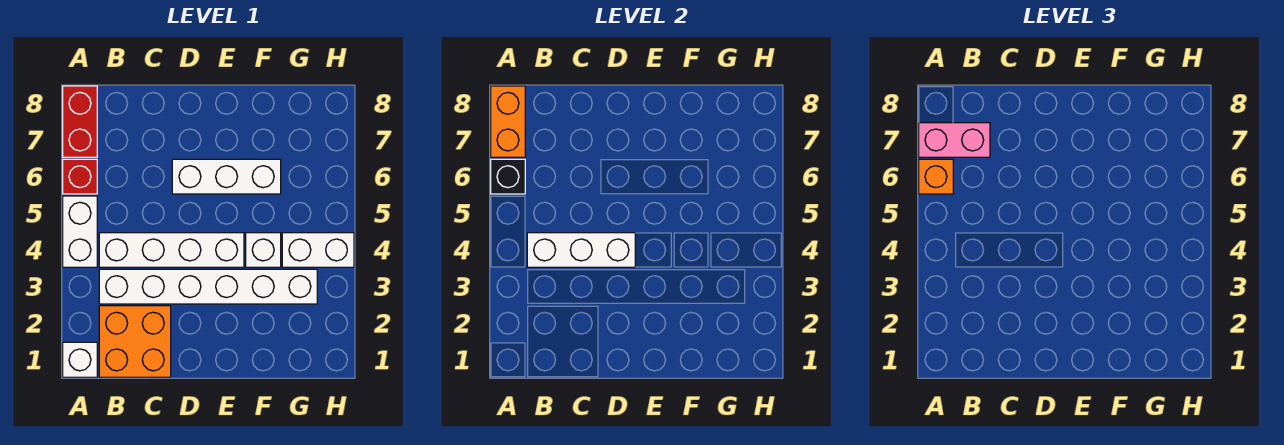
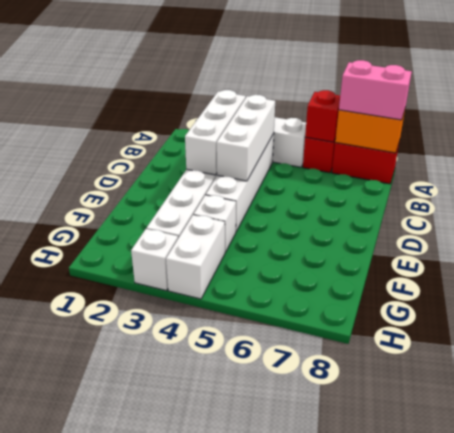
white 1x1 brick [63,342,97,377] -> white 1x1 brick moved to [131,229,178,291]
black 1x1 brick [491,159,525,194] -> red 1x1 brick [305,90,340,142]
orange 1x1 brick [919,159,953,194] -> none
pink 1x2 brick [919,123,990,157] -> pink 1x2 brick turned to [339,60,412,120]
orange 2x2 brick [99,306,171,377] -> none
white 1x3 brick [172,159,281,194] -> white 1x3 brick moved to [185,90,246,175]

